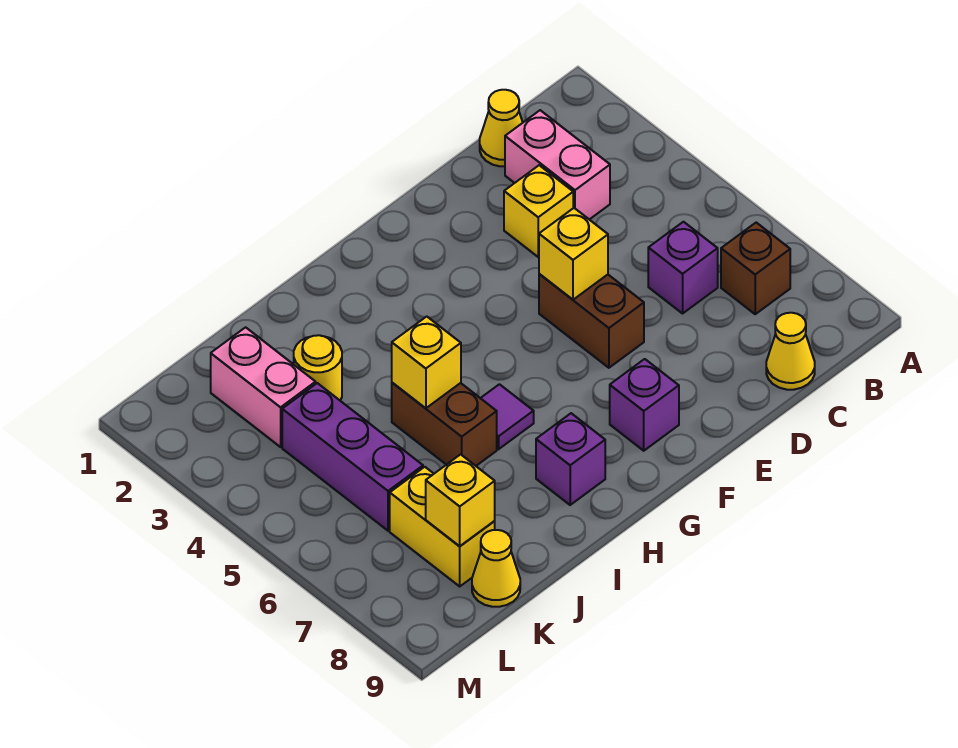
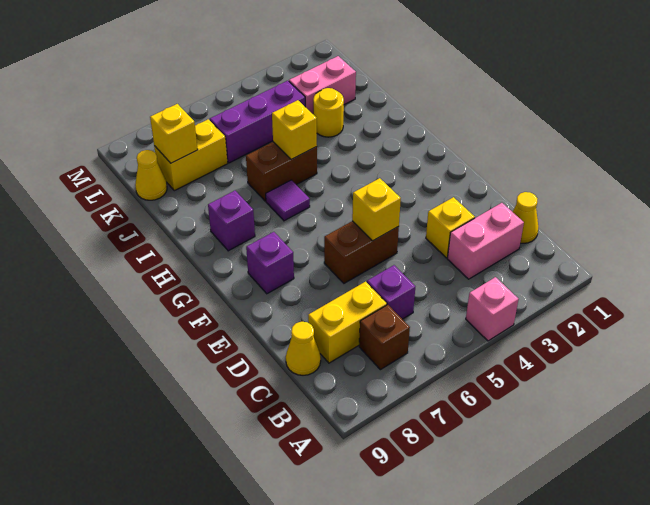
none -> pink 1x1 brick [466,277,519,341]
none -> yellow 1x2 brick [308,282,387,363]

